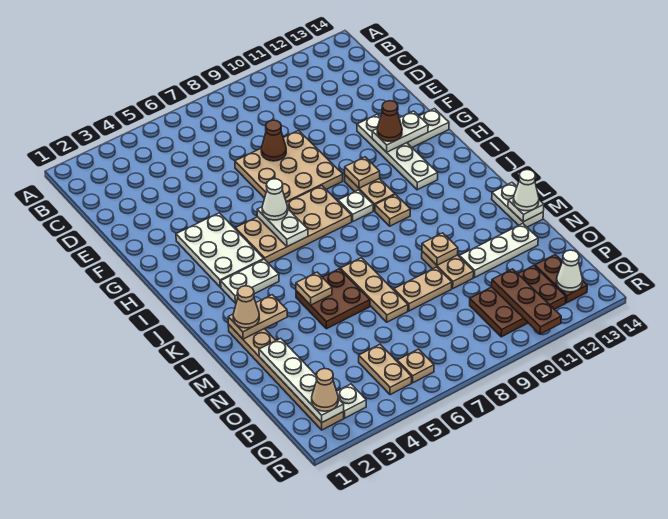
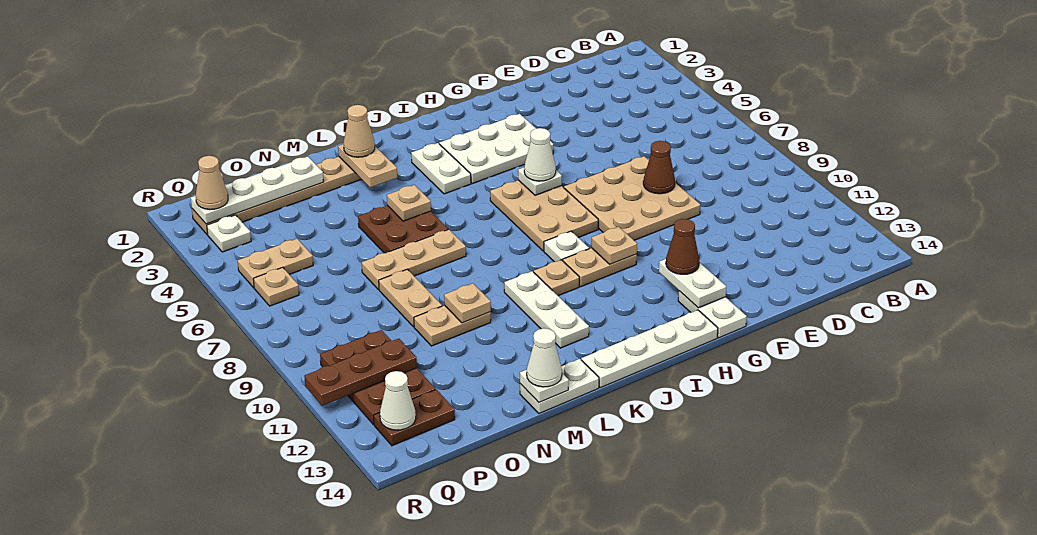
white 1x4 plate [357,114,438,190] -> white 1x4 plate moved to [581,310,718,388]
tan 2x4 plate [235,186,352,263] -> tan 2x3 plate [490,180,598,251]
white 1x2 plate [257,207,308,247] -> white 1x1 plate [518,168,562,195]
white 1x3 plate [459,224,538,278] -> white 1x3 plate moved to [504,271,589,348]

